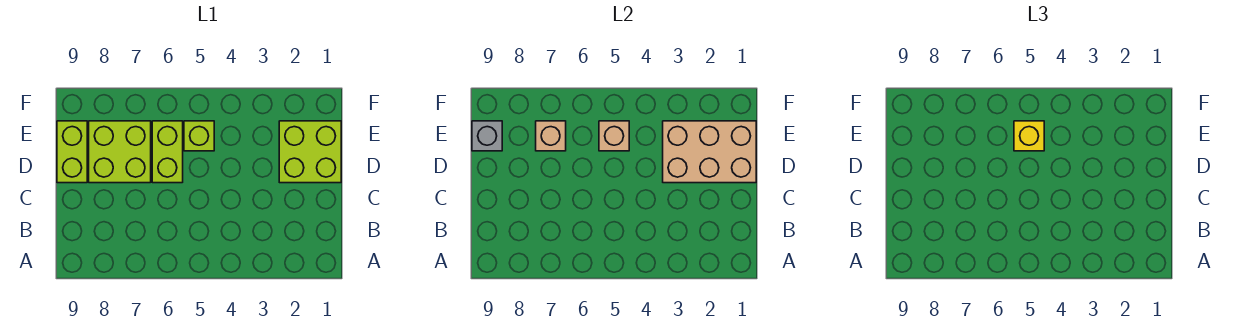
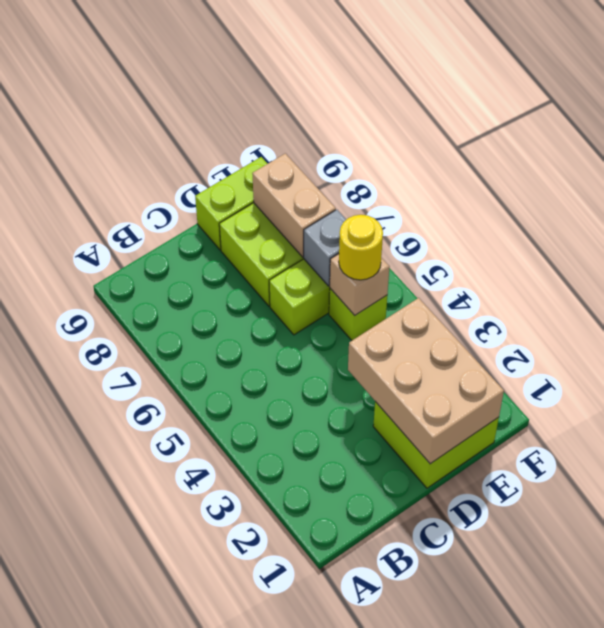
yellow 1x1 brick [1014,121,1044,151] -> yellow 1x1 round brick [339,215,383,280]
tan 1x1 brick [536,121,566,151] -> tan 1x2 brick [252,153,336,257]
grey 1x1 brick [472,121,502,151] -> grey 1x1 brick moved to [304,210,346,286]

